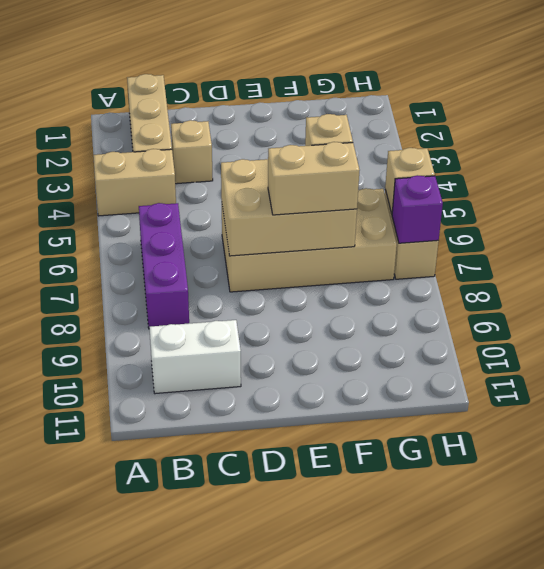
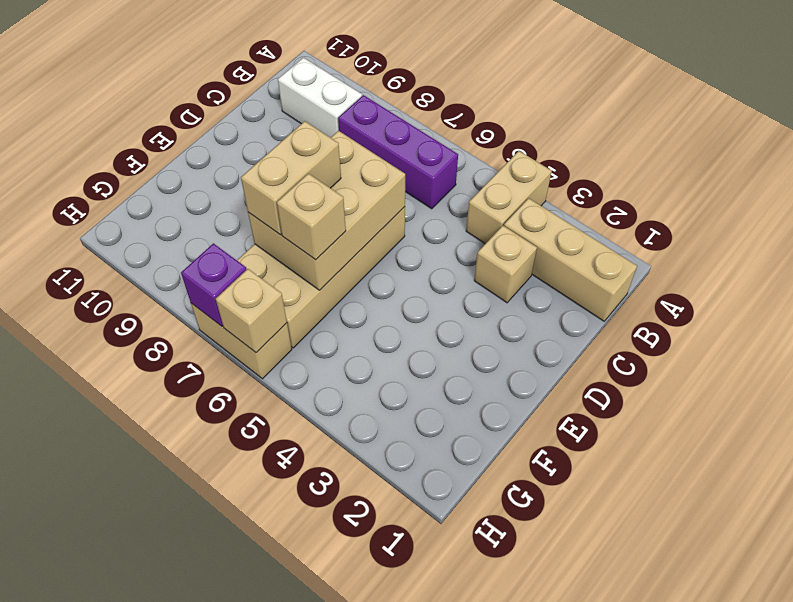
white 1x2 brick [149,320,241,394] -> white 1x2 brick turned to [278,58,362,138]

